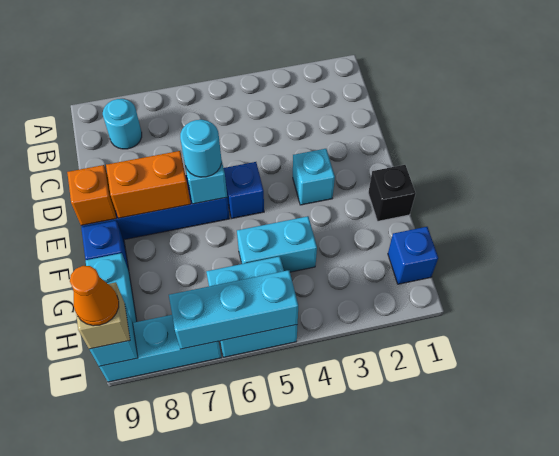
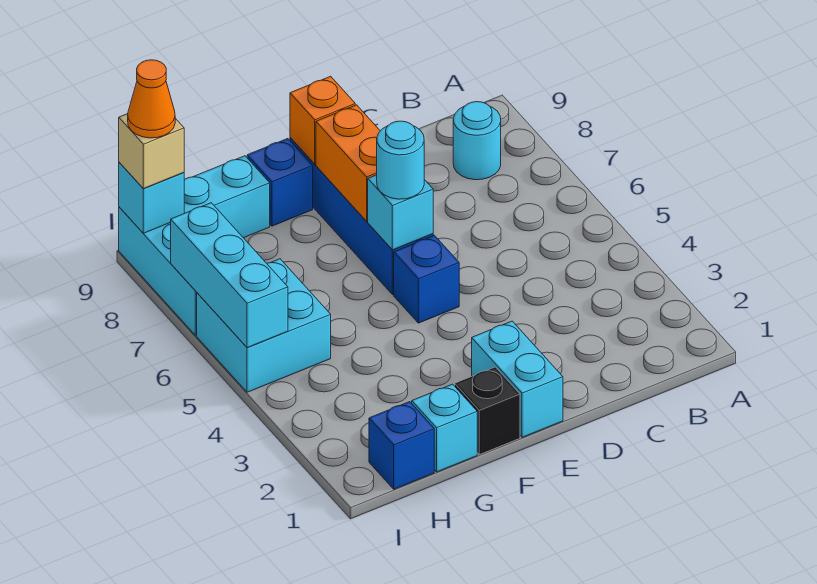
cyan 1x1 brick [293,149,335,205] -> cyan 1x1 brick moved to [412,384,477,472]
cyan 1x2 brick [237,216,317,272] -> cyan 1x2 brick moved to [472,321,563,437]

